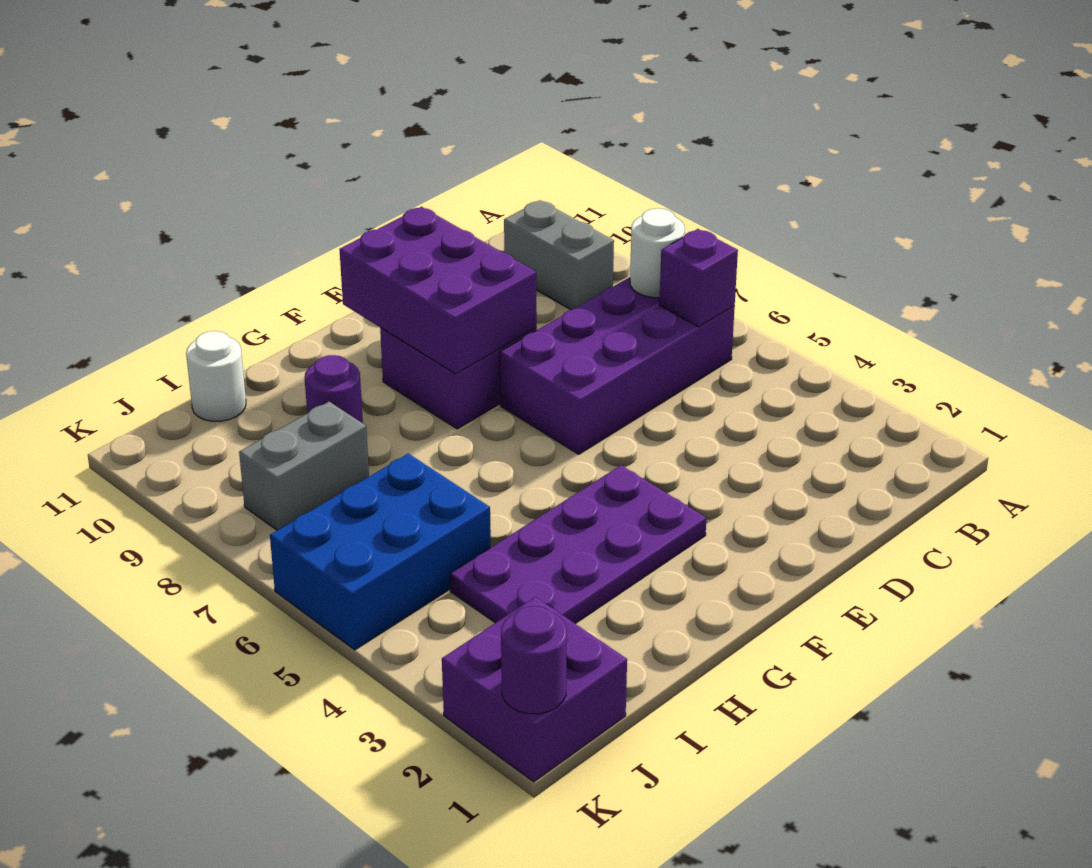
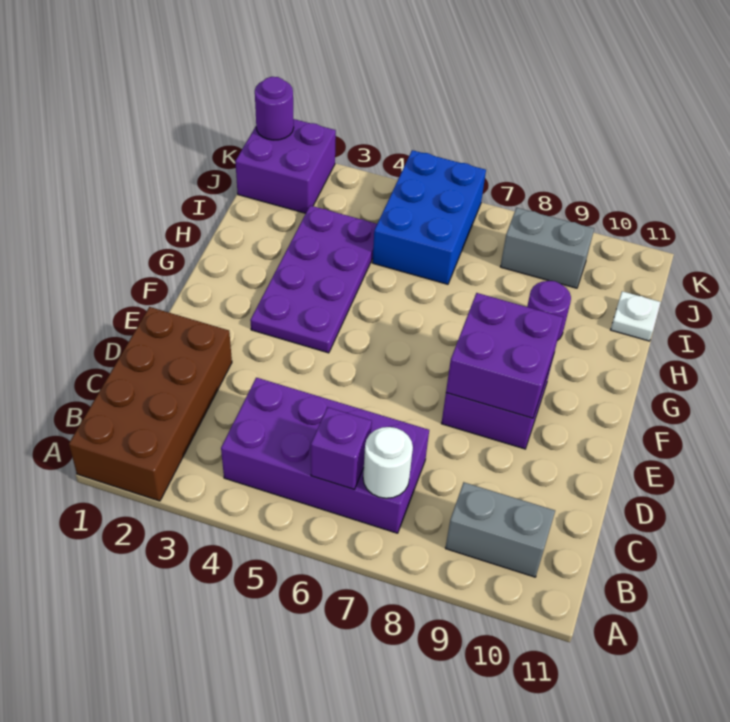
none -> brown 2x4 brick [69,307,232,501]
purple 2x4 brick [500,277,735,454] -> purple 2x4 brick turned to [221,378,429,533]
purple 2x3 brick [339,207,537,374] -> purple 2x2 brick [446,293,563,418]
grey 1x2 brick [239,402,369,530] -> grey 1x2 brick turned to [500,208,594,288]
white 1x1 round brick [186,331,246,421] -> white 1x1 plate [611,291,661,341]

